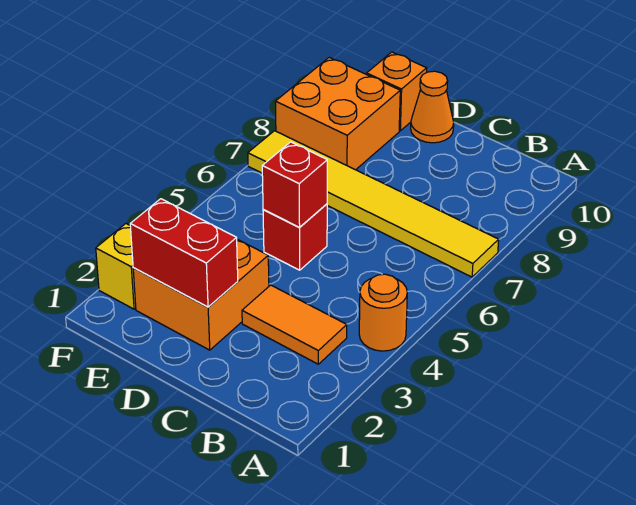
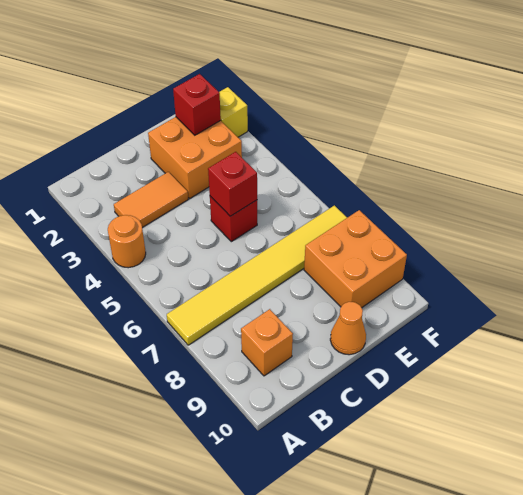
red 1x2 brick [130,199,238,307] -> red 1x1 brick [173,74,221,135]
orange 1x1 brick [367,52,427,131] -> orange 1x1 brick moved to [241,309,293,376]

